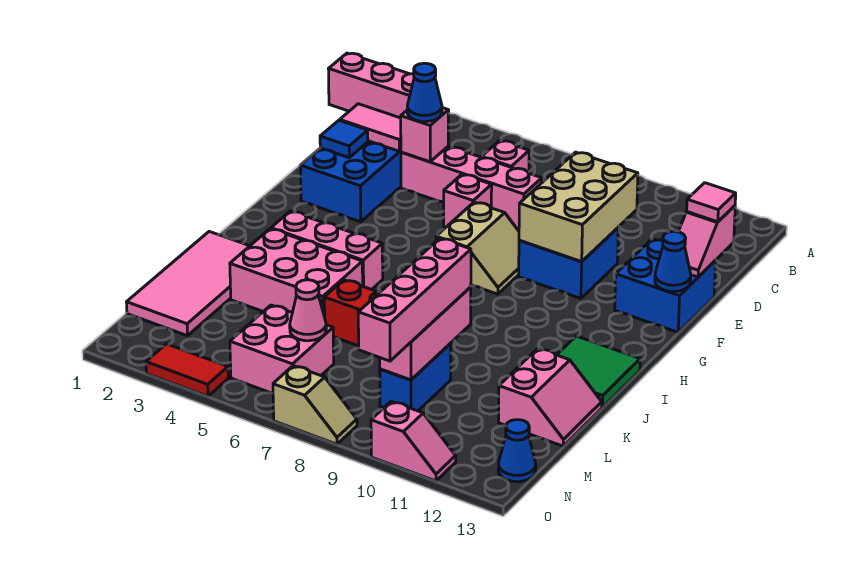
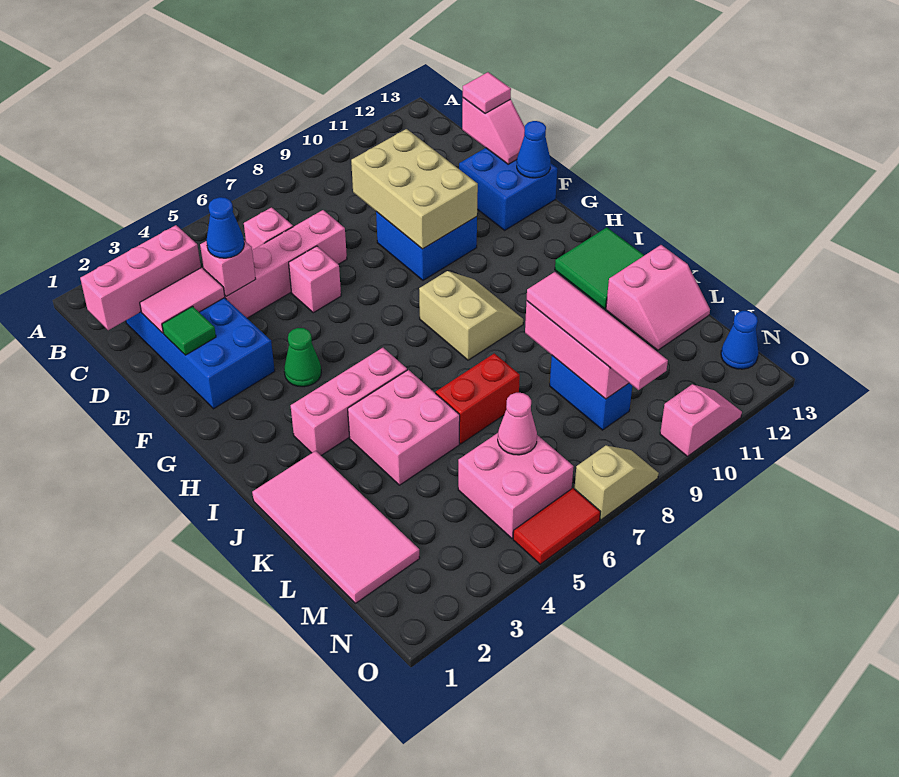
blue 1x1 tile [320,120,368,158] -> green 1x1 tile [162,306,216,355]
tan 2x2 slope [436,202,519,294] -> tan 2x2 slope moved to [419,271,523,360]
none -> green 1x1 cone [284,328,321,387]
pink 2x3 brick [230,229,363,317] -> pink 2x2 brick [348,370,460,485]
pink 1x4 brick [358,238,471,361] -> pink 1x4 tile [527,272,668,390]
pink 2x2 slope [499,349,602,446] -> pink 2x2 slope turned to [606,245,710,350]
red 1x2 tile [146,344,228,396] -> red 1x2 tile moved to [513,488,600,564]

